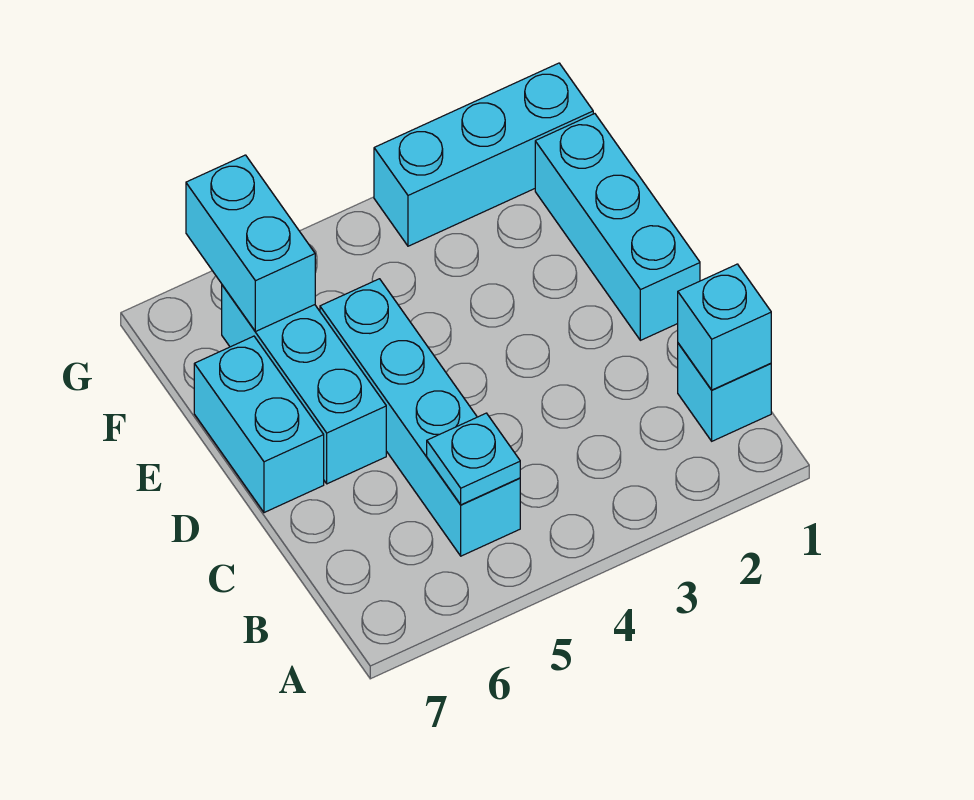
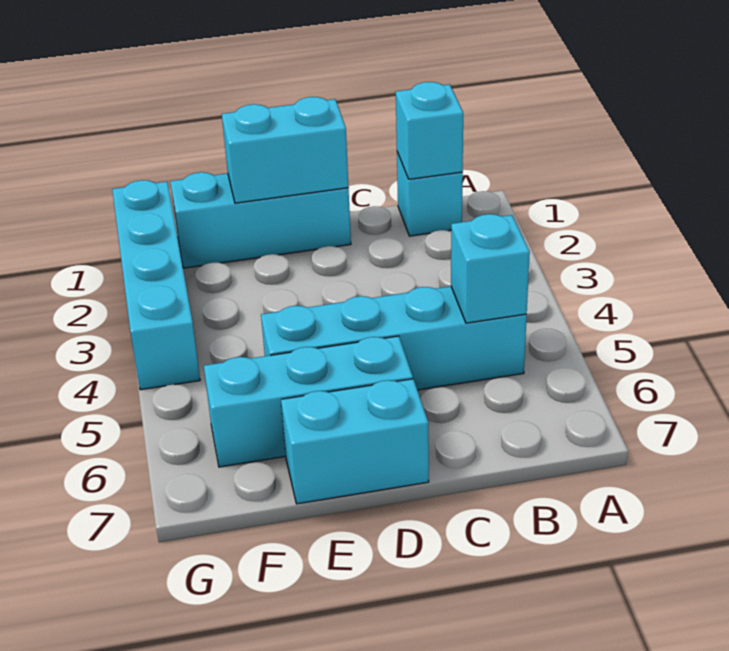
cyan 1x1 plate [427,413,520,505] -> cyan 1x1 brick [451,214,530,323]
cyan 1x2 brick [186,155,315,332] -> cyan 1x2 brick moved to [222,97,348,203]
cyan 1x3 brick [374,63,593,246] -> cyan 1x4 brick [112,180,200,390]

